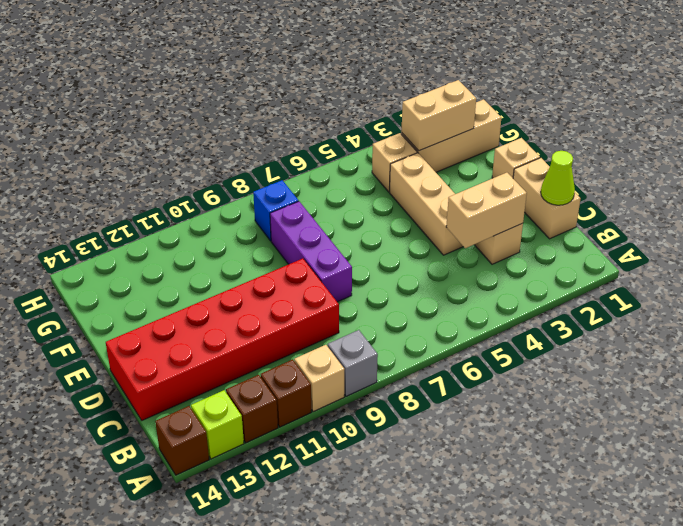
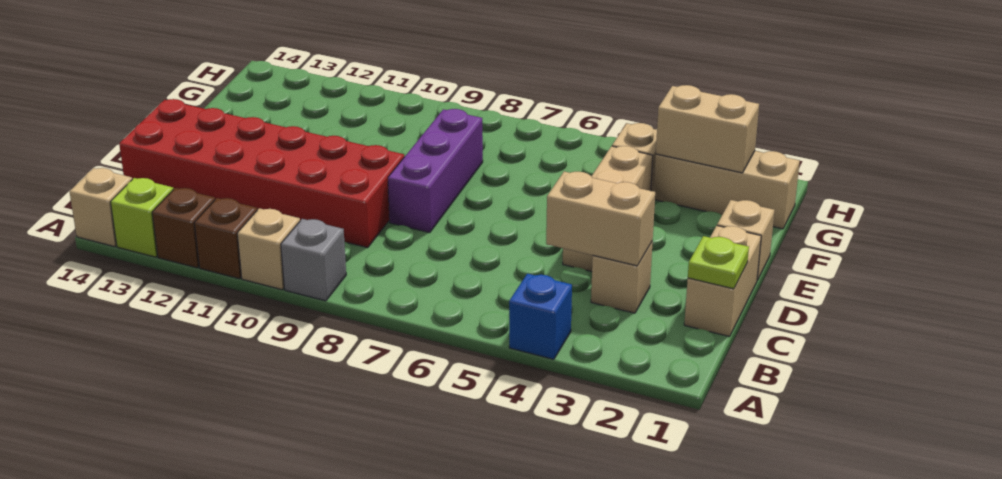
brown 1x1 brick [155,406,209,475] -> tan 1x1 brick [69,168,132,247]
lime 1x1 cone [541,151,575,205] -> lime 1x1 plate [688,236,749,289]
blue 1x1 brick [253,180,298,241] -> blue 1x1 brick moved to [509,274,572,359]

